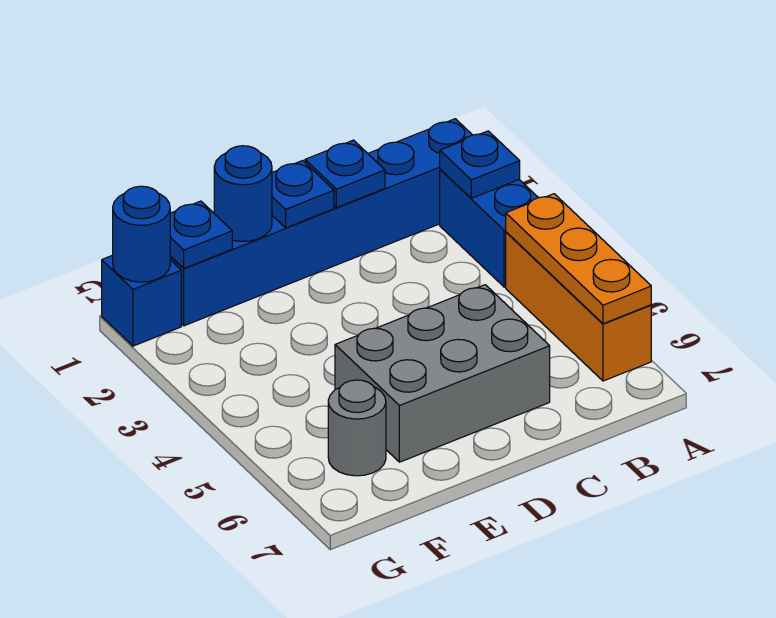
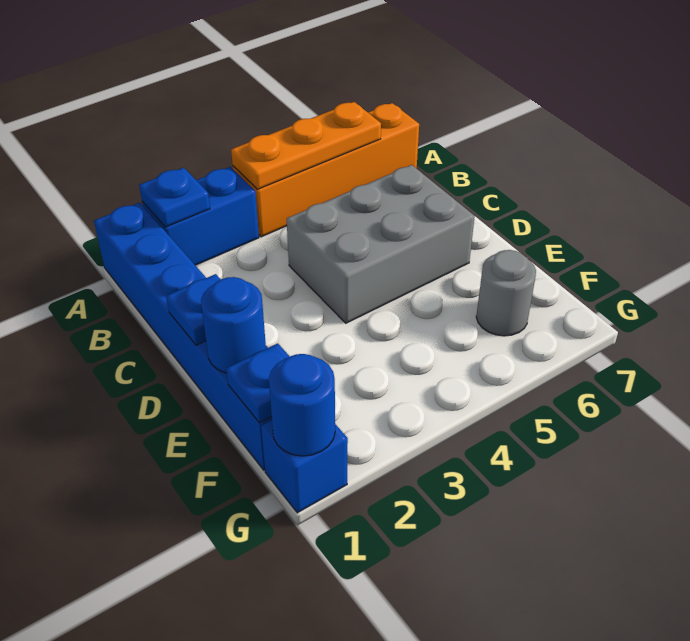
orange 1x3 brick [506,232,651,381] -> orange 1x4 brick [233,103,419,237]
blue 1x1 plate [305,140,385,208] -> none
grey 2x3 brick [335,285,550,462] -> grey 2x3 brick turned to [287,165,475,323]

